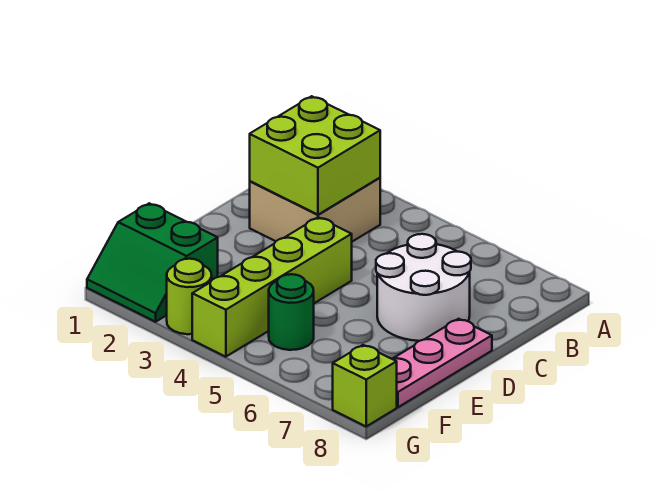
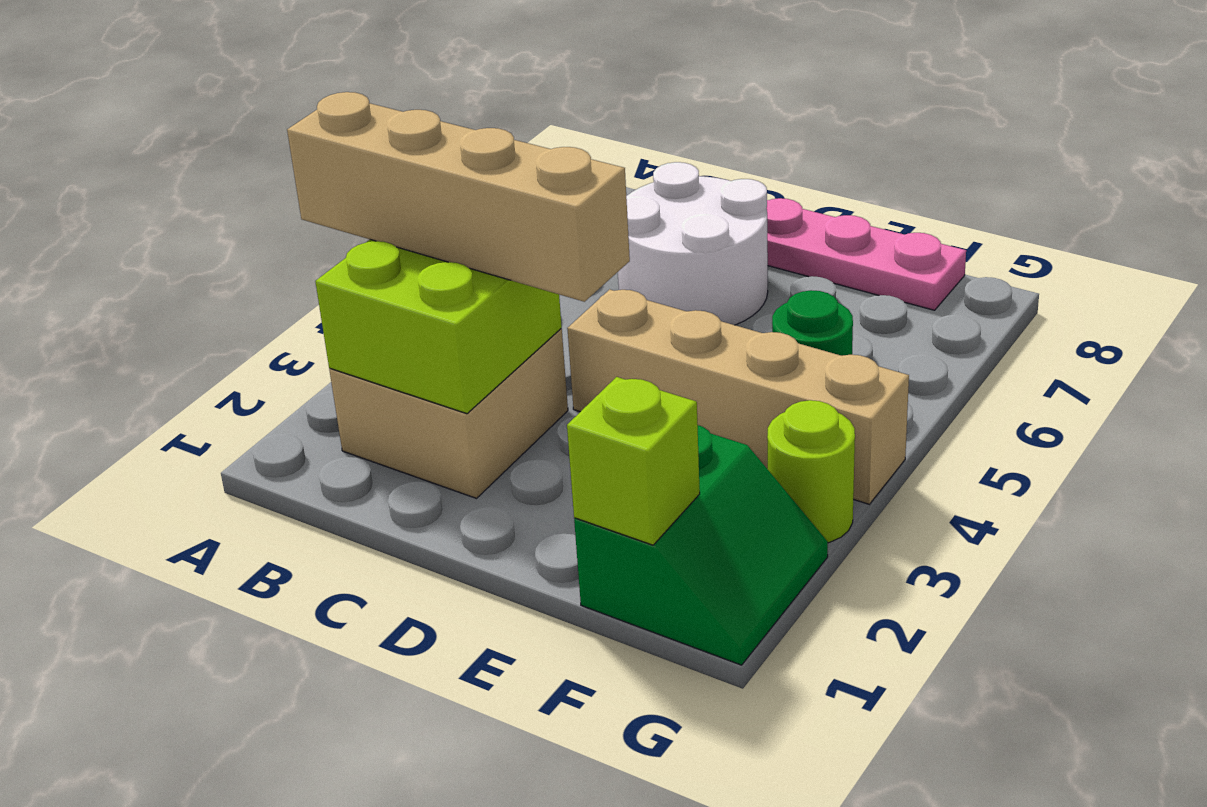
none -> tan 1x4 brick [287,92,630,302]
lime 1x4 brick [192,217,352,357] -> tan 1x4 brick [567,289,909,504]
lime 1x1 brick [333,345,397,426] -> lime 1x1 brick moved to [567,377,700,545]

